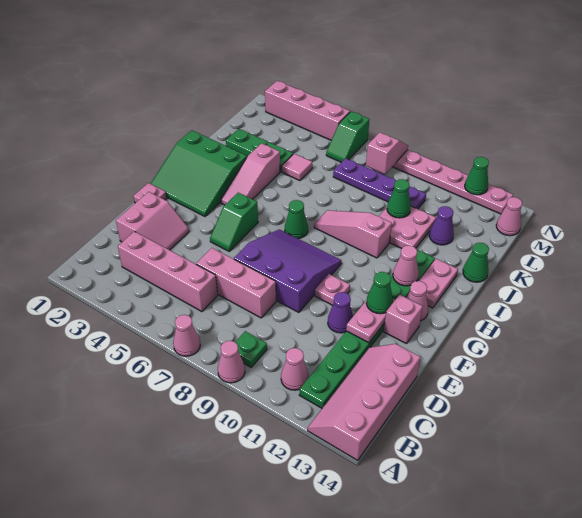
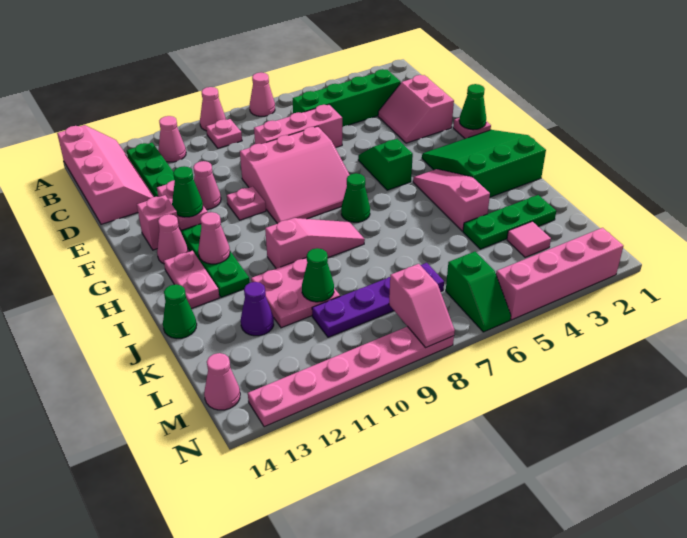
green 1x1 plate [235,331,267,367] -> pink 1x1 plate [206,119,242,148]
pink 1x4 brick [118,231,218,312] -> green 1x4 brick [293,69,401,127]
purple 3x3 slope [234,229,342,312] -> pink 3x3 slope [240,126,349,224]
purple 1x1 cone [328,292,353,333] -> pink 1x1 cone [193,161,221,209]
pink 1x1 tile [282,154,312,181] -> pink 1x1 tile moved to [507,221,551,257]
green 1x2 slope [326,111,369,162] -> green 1x2 slope turned to [446,252,511,332]
green 1x1 cone [465,157,489,195] -> green 1x1 cone moved to [459,84,486,130]

